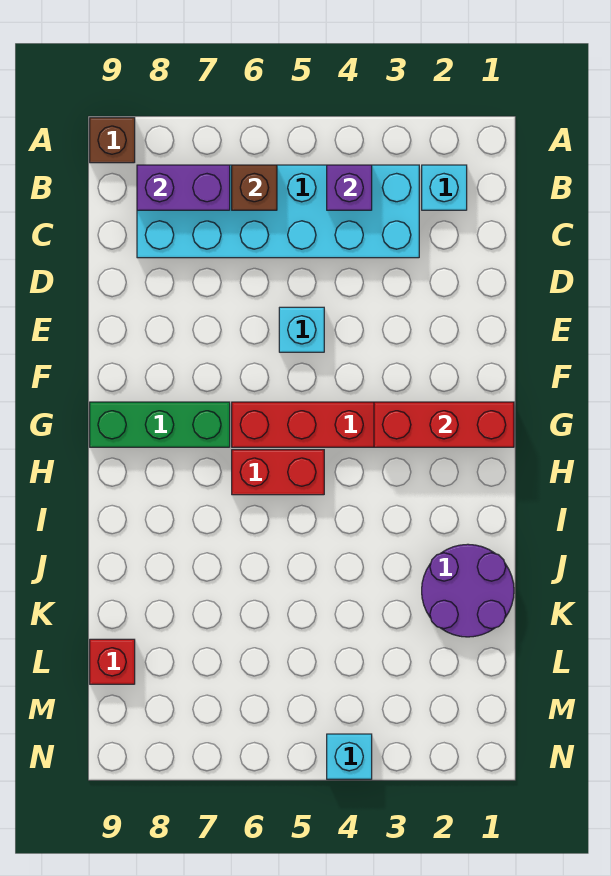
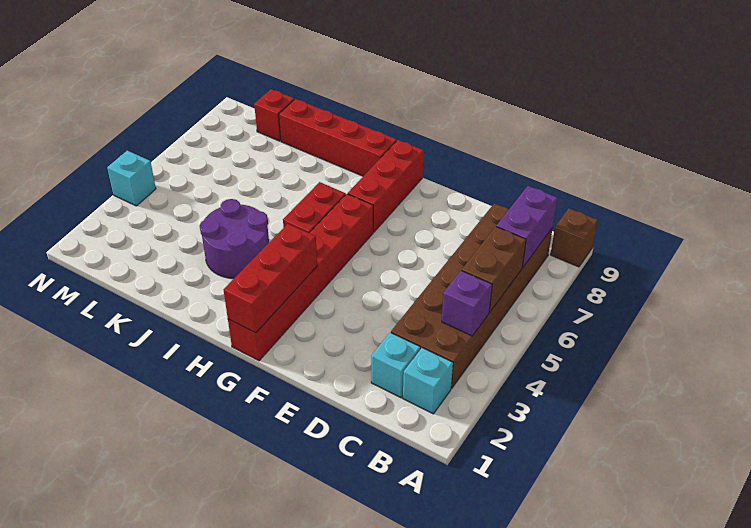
cyan 2x6 brick [137,165,419,258] -> brown 2x6 brick [391,204,553,388]
brown 1x1 brick [232,165,277,210] -> brown 1x2 brick [462,227,526,312]
cyan 1x1 brick [279,307,324,352] -> cyan 1x1 brick moved to [371,332,420,398]
green 1x3 brick [90,402,230,447] -> red 1x3 brick [348,140,424,232]
none -> red 1x4 brick [279,99,397,176]
purple 2x2 round brick [422,544,514,637] -> purple 2x2 round brick moved to [200,199,269,278]

